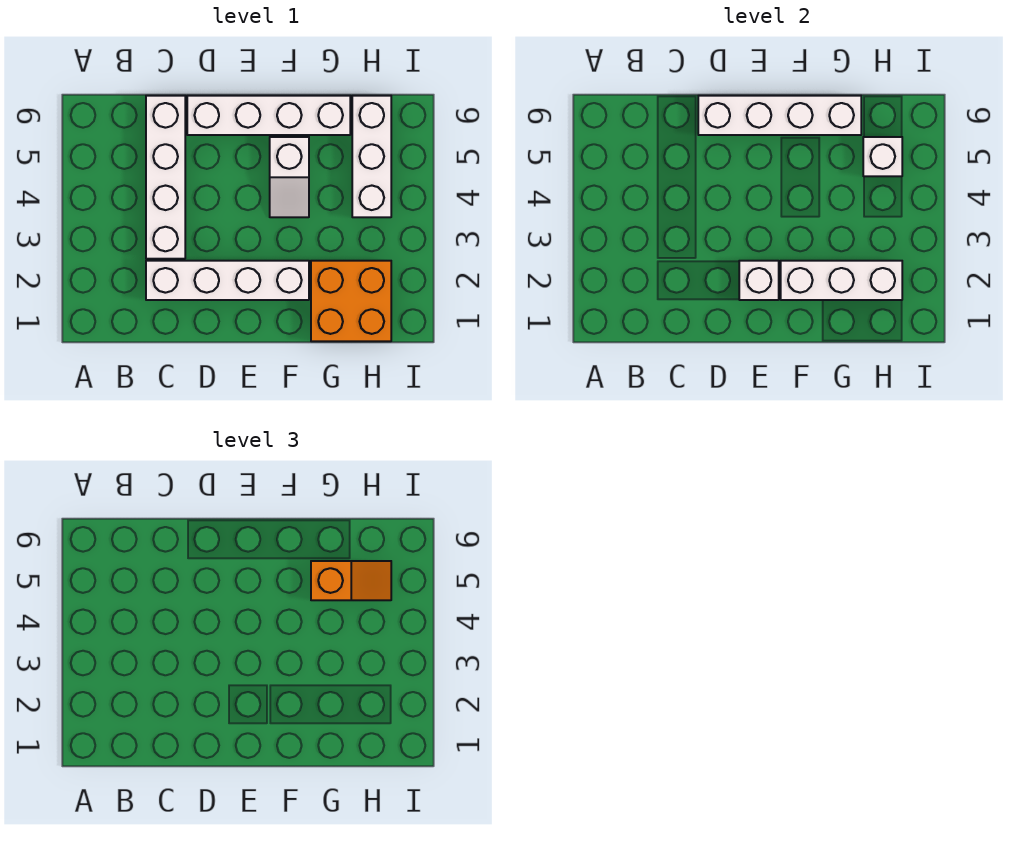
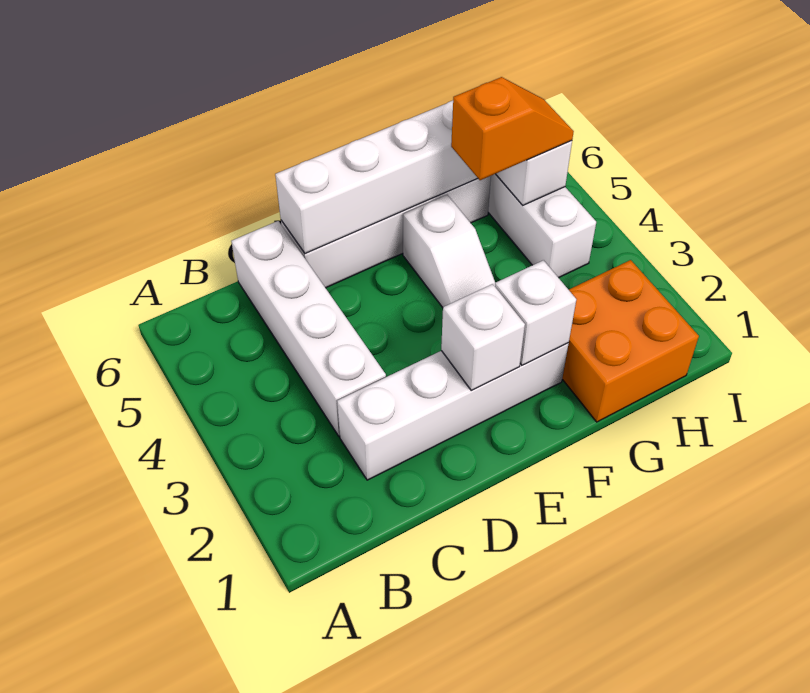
white 1x3 brick [781,261,902,300] -> white 1x1 brick [495,260,576,365]

